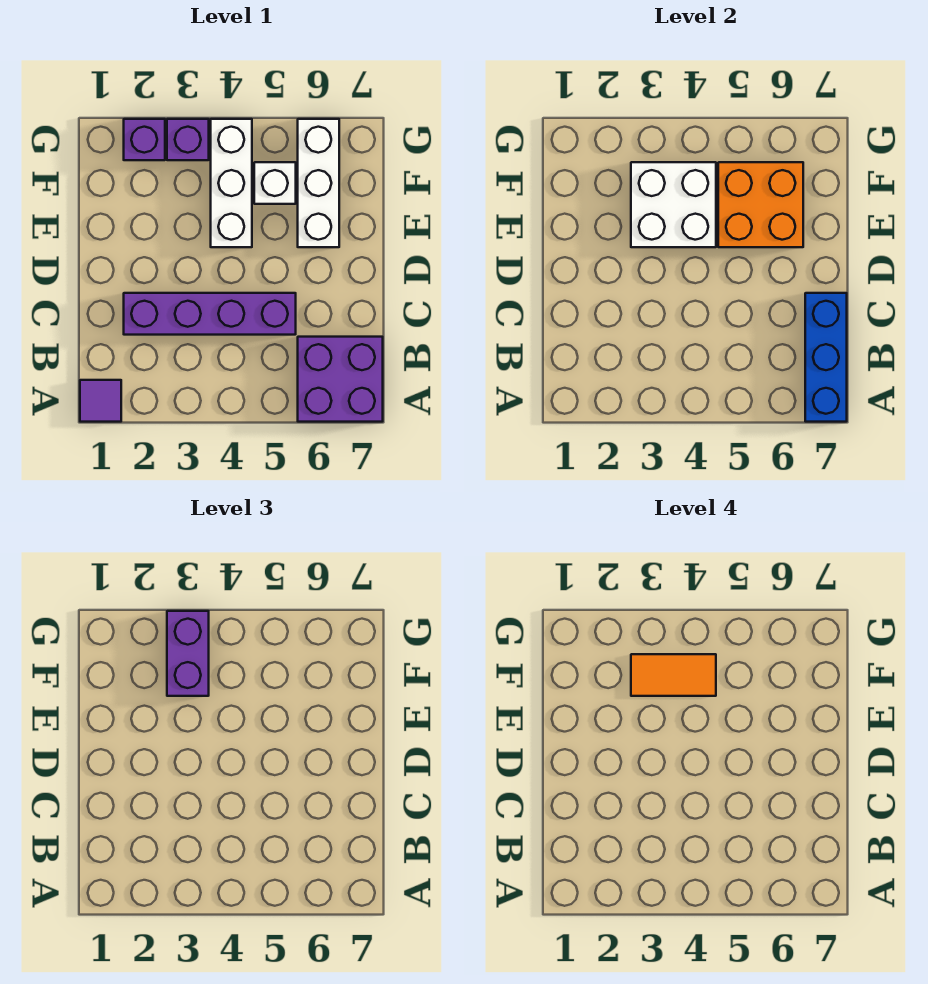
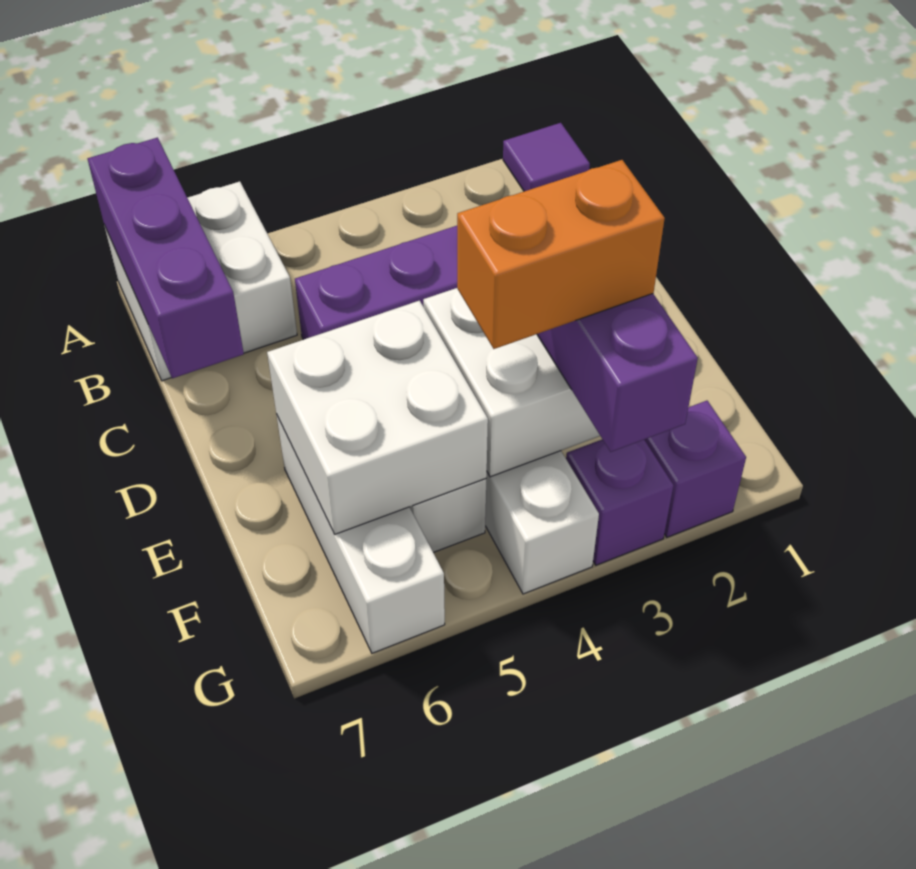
purple 2x2 brick [298,337,383,422] -> white 2x2 brick [104,181,297,381]
blue 1x3 brick [805,293,847,422] -> purple 1x3 brick [88,138,244,378]
orange 2x2 brick [718,162,803,247] -> white 2x2 brick [267,301,488,534]
orange 1x2 tile [631,654,716,696] -> orange 1x2 brick [457,160,665,349]

